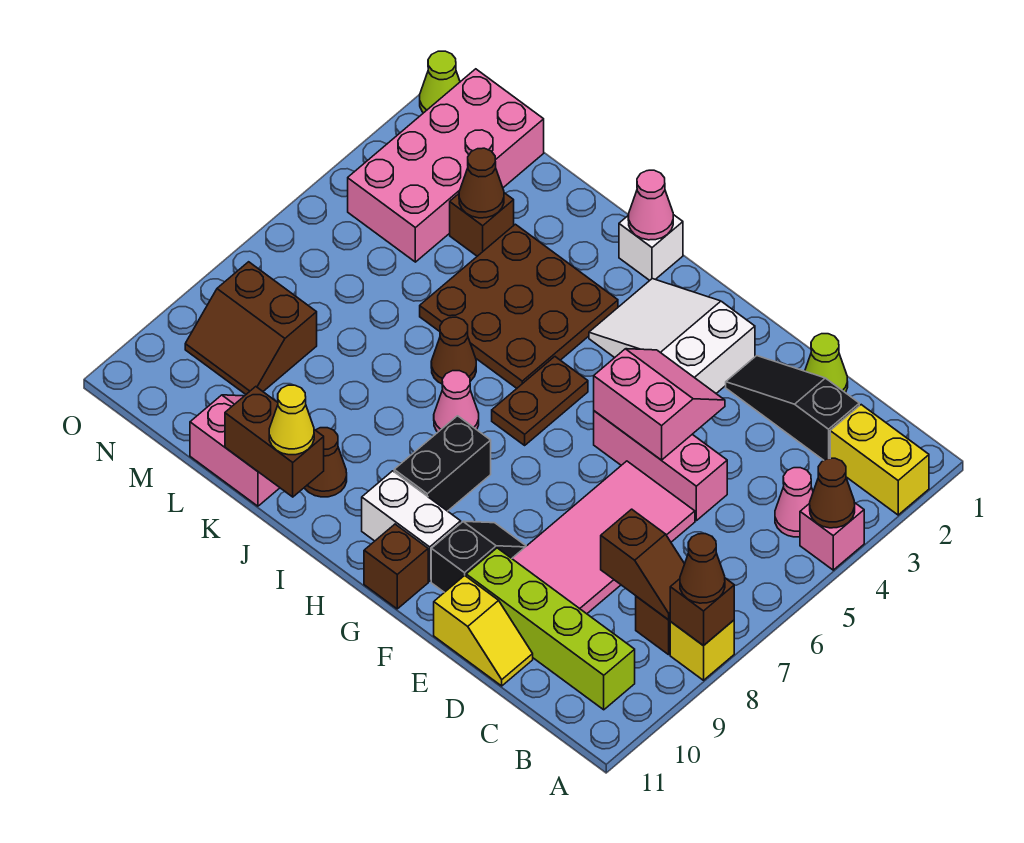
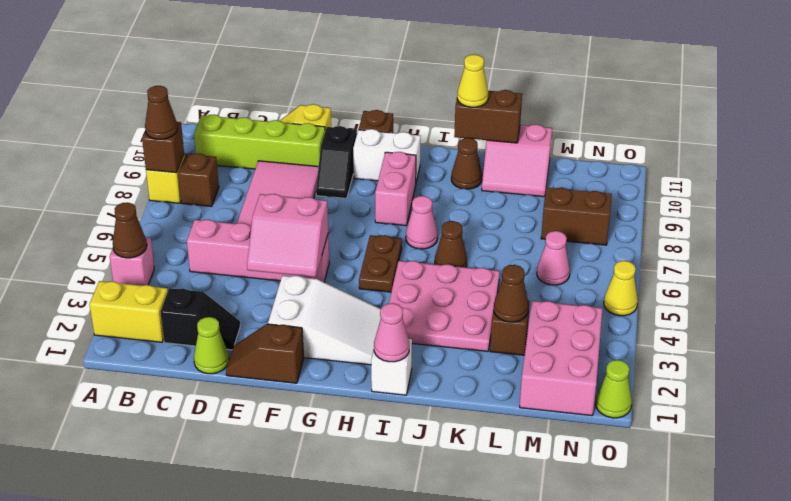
pink 1x1 cone [775,468,813,537] -> pink 1x1 cone moved to [537,231,570,285]
brown 1x2 slope [601,509,684,620] -> brown 1x2 slope moved to [226,324,304,383]
black 1x3 slope [726,356,859,460] -> black 1x2 slope [160,288,240,350]
pink 1x3 brick [594,411,727,521] -> pink 1x4 brick [187,219,329,282]
black 1x2 brick [394,416,491,511] -> pink 1x2 brick [375,152,416,226]
brown 3x3 plate [420,224,618,388] -> pink 3x3 plate [389,261,500,351]
pink 2x4 brick [348,69,544,262] -> pink 2x3 brick [520,301,603,416]
none -> yellow 1x1 cone [604,261,638,316]

